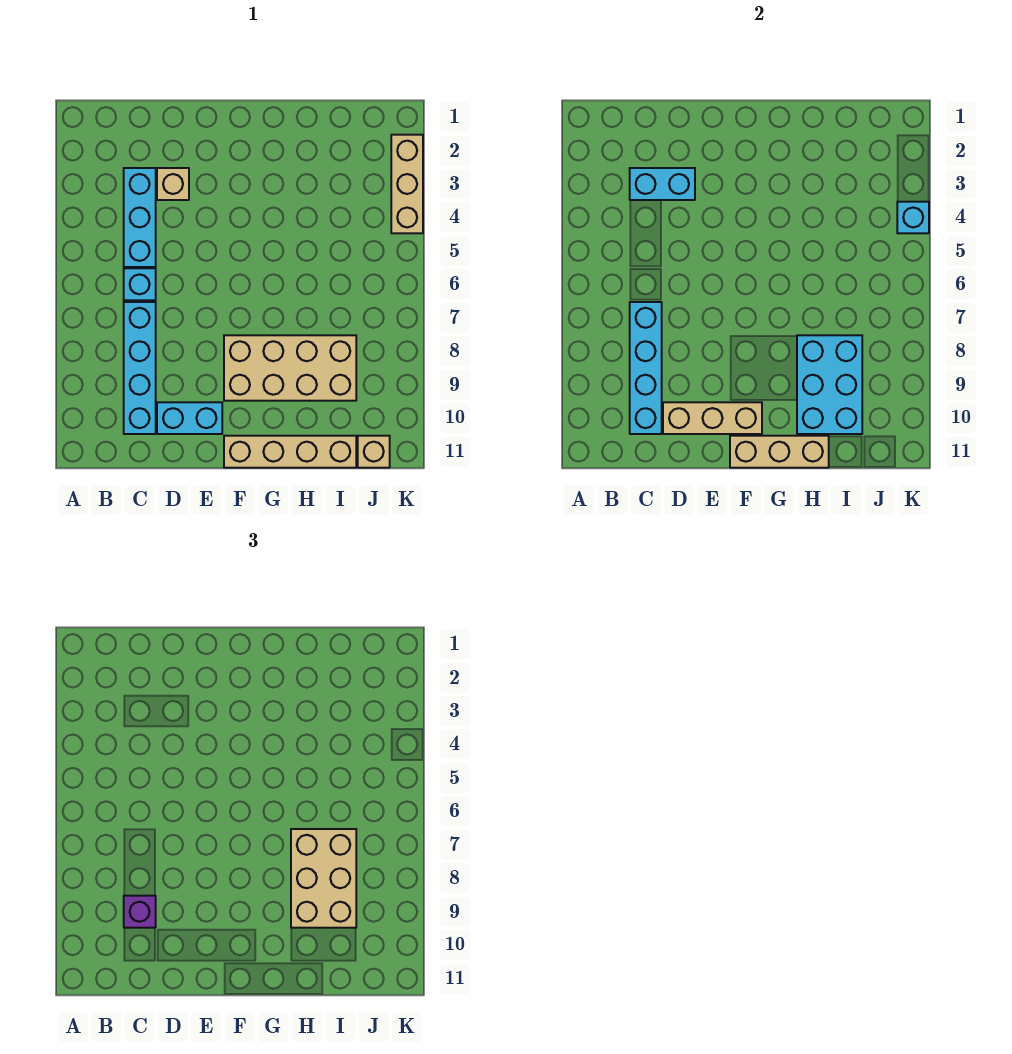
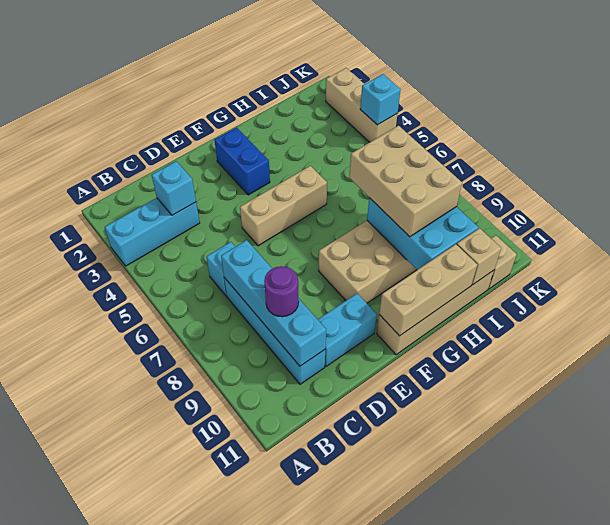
cyan 1x3 brick [124,168,156,267] -> cyan 1x3 brick turned to [105,198,200,266]
cyan 1x2 brick [630,168,695,200] -> cyan 1x1 brick [152,161,196,215]
purple 1x1 brick [124,896,156,928] -> purple 1x1 round brick [264,266,299,317]
tan 1x1 brick [157,168,189,200] -> tan 1x1 brick moved to [457,228,501,285]
tan 1x3 brick [663,402,762,434] -> tan 1x3 brick moved to [240,166,327,246]
none -> blue 1x2 brick [215,127,270,195]

